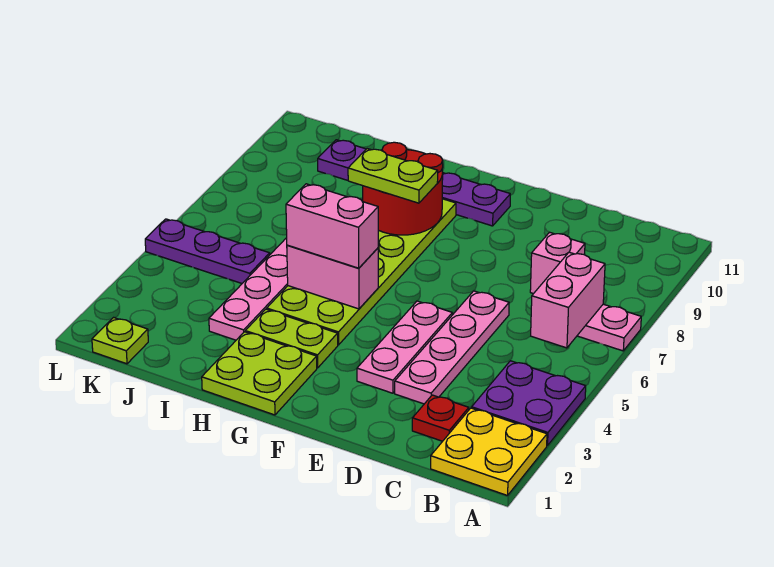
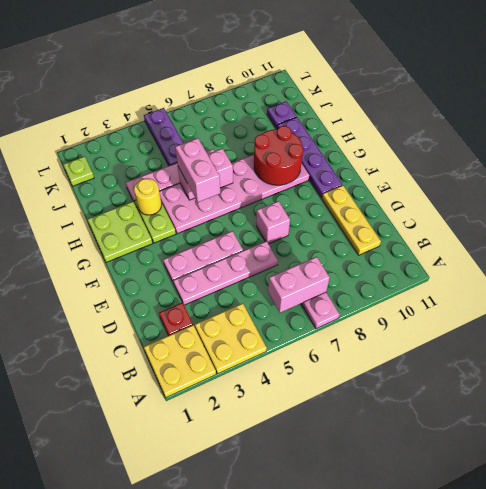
purple 2x2 plate [472,361,586,446] -> yellow 2x2 plate [195,303,267,374]
pink 1x1 brick [530,232,585,294] -> pink 1x1 brick moved to [256,201,290,244]
none -> yellow 1x3 plate [322,185,381,255]
lime 2x6 plate [267,199,456,345] -> pink 2x6 plate [159,155,309,234]
pink 1x2 brick [287,245,378,309] -> pink 1x2 brick turned to [178,148,233,200]
lime 1x2 plate [348,149,438,203] -> none
none -> yellow 1x1 round brick [134,178,162,215]

